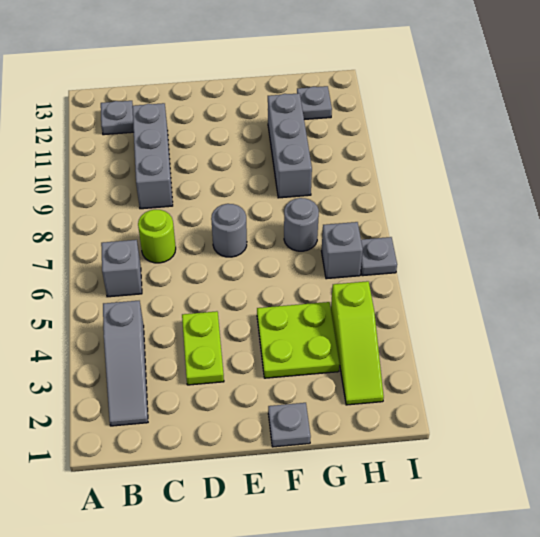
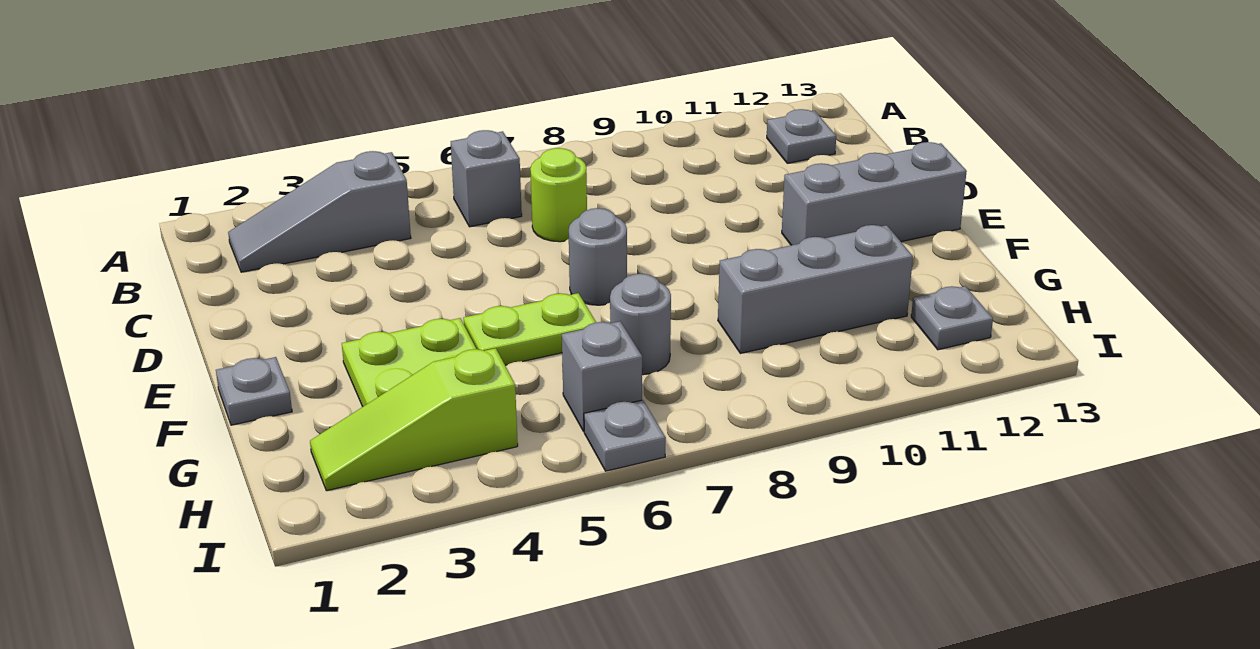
grey 1x3 brick [132,103,173,209] -> grey 1x3 brick moved to [782,142,967,245]
lime 1x2 plate [182,311,224,385] -> lime 1x2 plate moved to [463,293,596,365]

